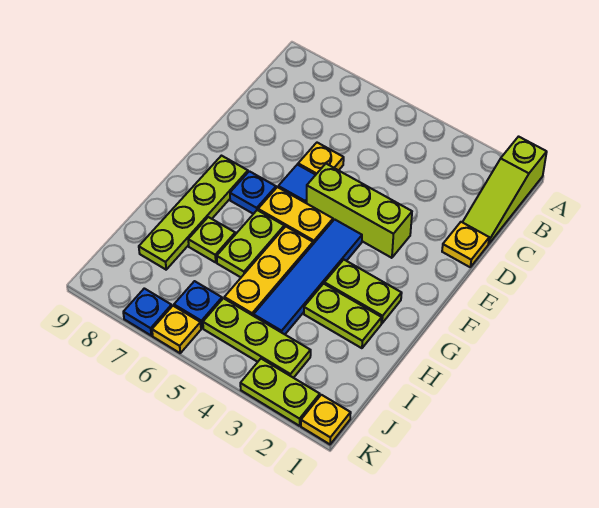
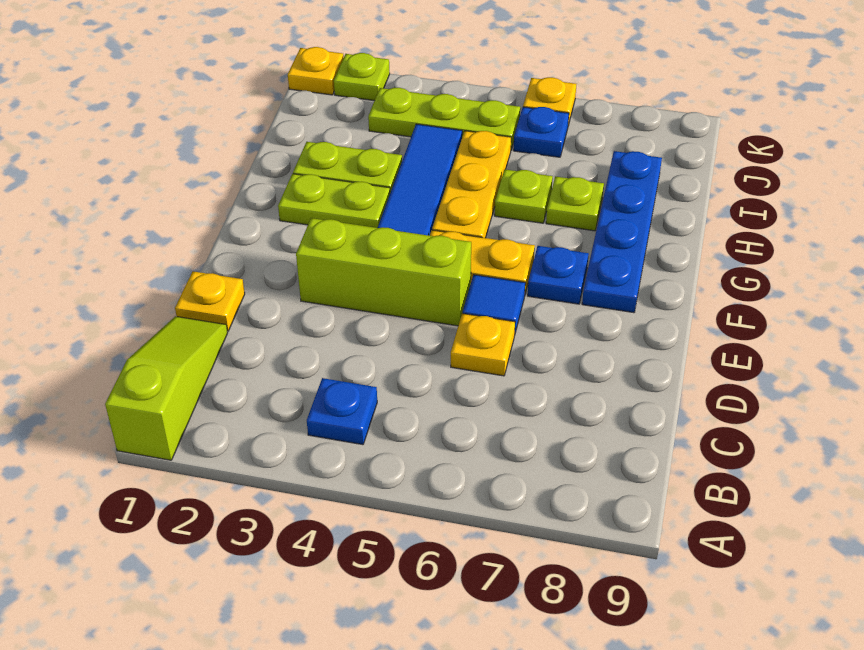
lime 1x4 plate [139,156,248,270] -> blue 1x4 plate [582,151,662,313]
lime 1x2 plate [217,210,284,277] -> lime 1x1 plate [495,169,553,223]
lime 1x2 plate [240,359,320,426] -> lime 1x1 plate [334,53,390,101]
blue 1x1 plate [123,288,172,336] -> blue 1x1 plate moved to [307,378,377,445]

